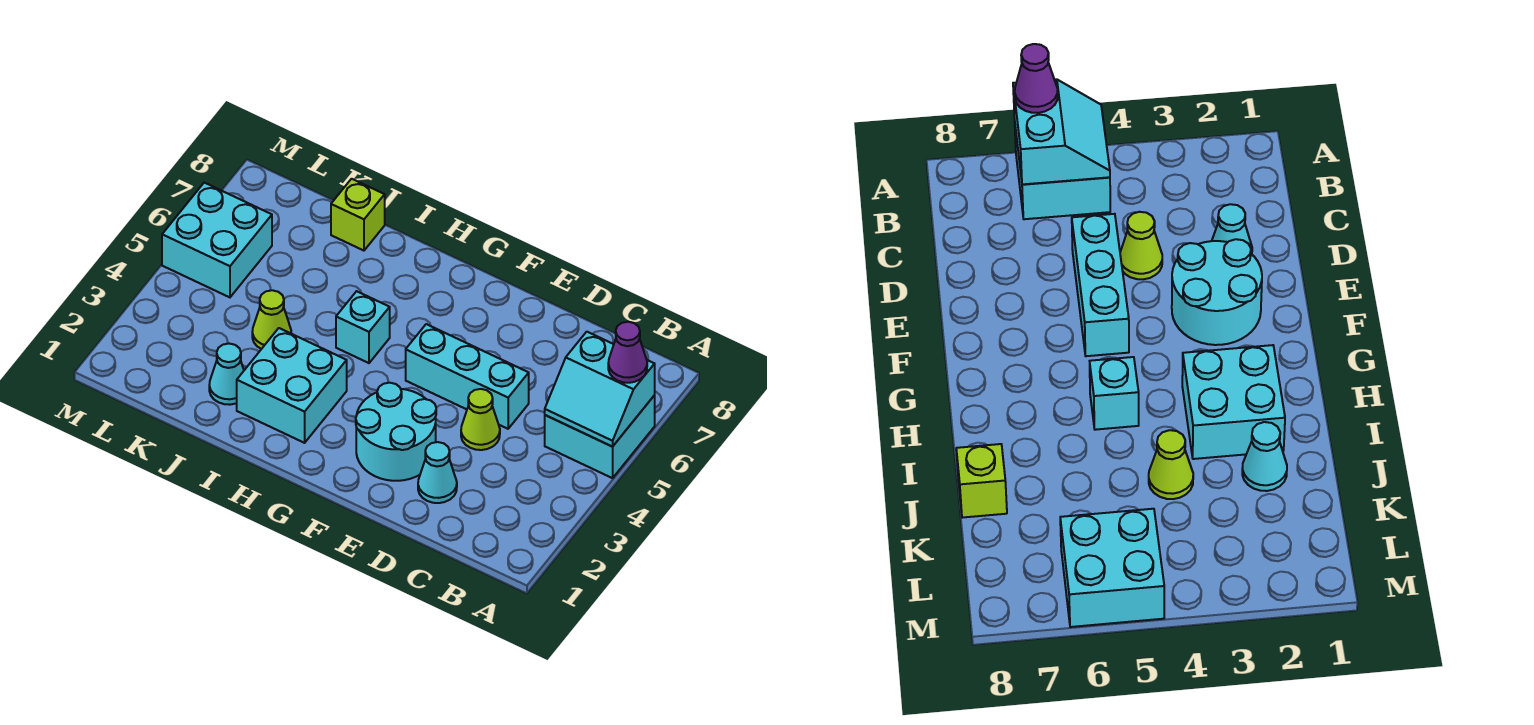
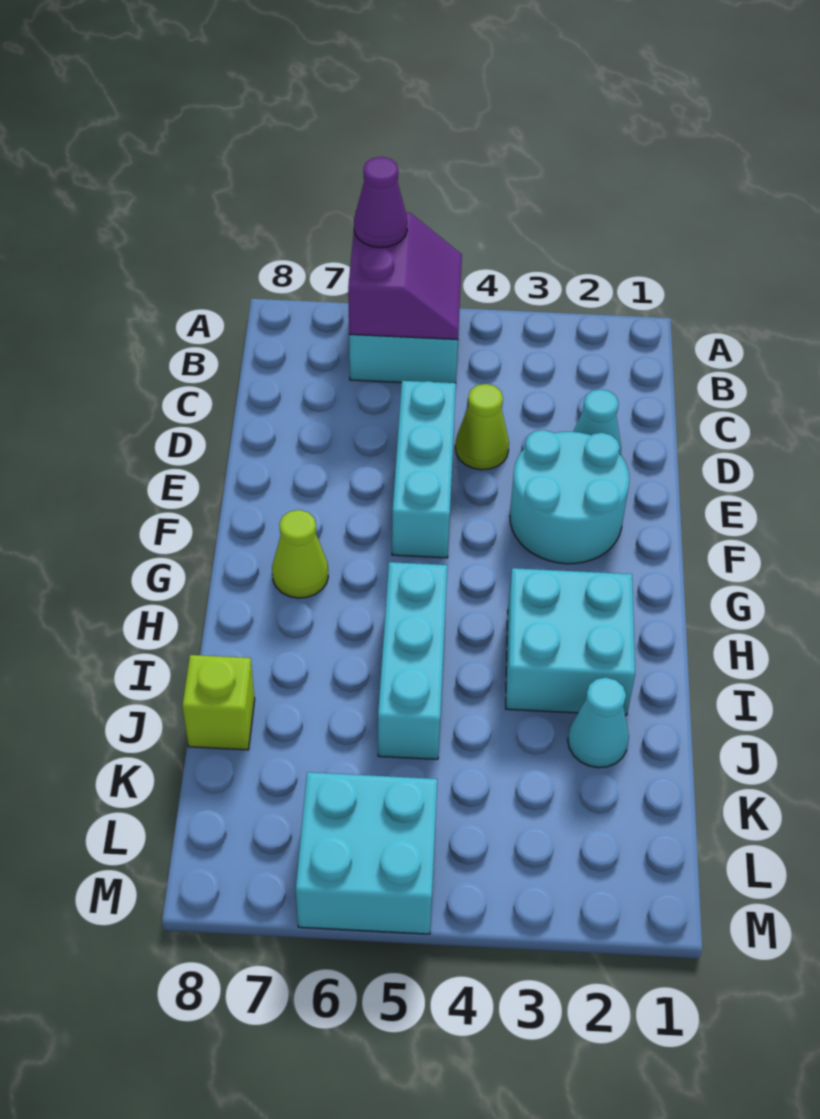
cyan 2x2 slope [545,332,655,447] -> purple 2x2 slope [348,212,462,340]
cyan 1x1 brick [336,291,390,363] -> cyan 1x3 brick [378,562,447,759]
lime 1x1 cone [252,290,291,349] -> lime 1x1 cone moved to [272,510,328,598]

